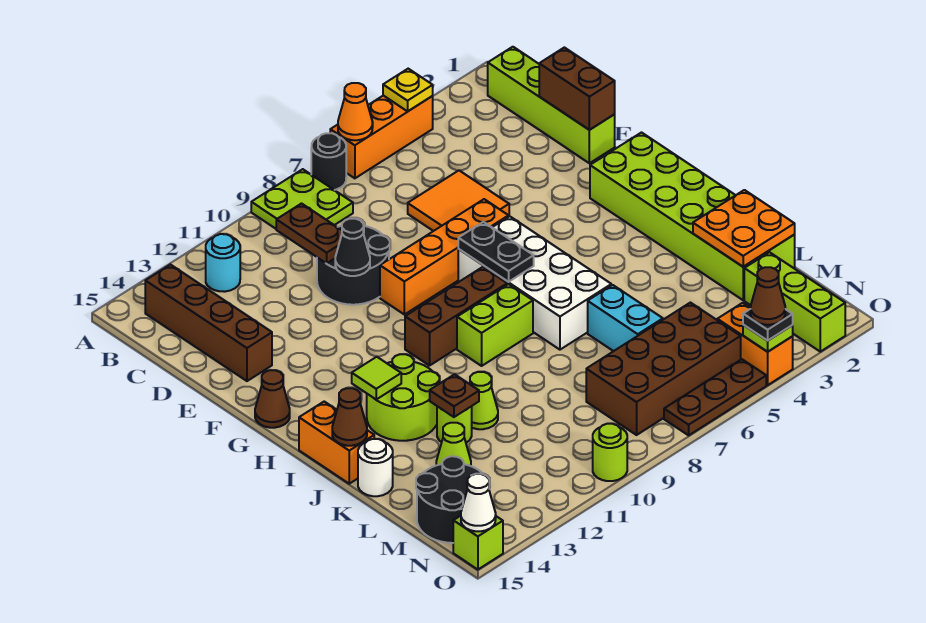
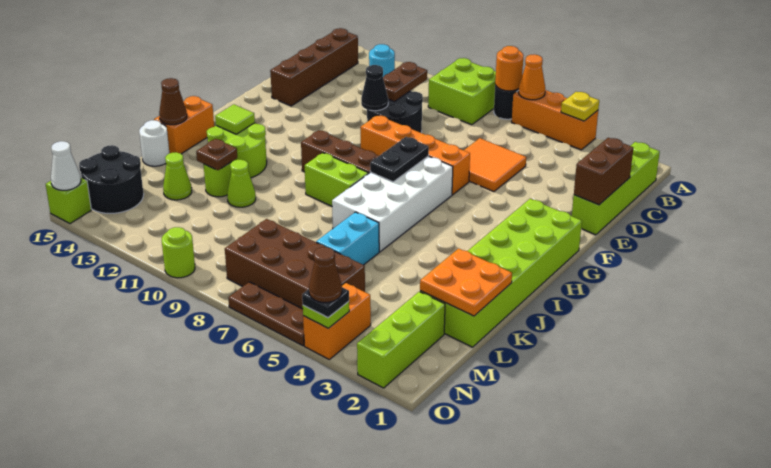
none -> orange 1x1 round brick [495,46,523,91]
lime 2x2 plate [251,169,353,229] -> lime 2x2 brick [428,58,496,125]
brown 1x1 cone [255,370,290,428] -> none

